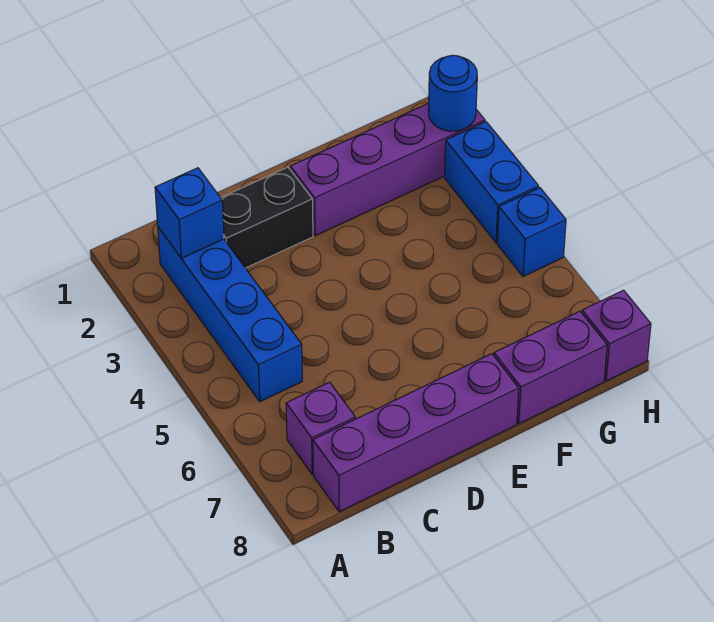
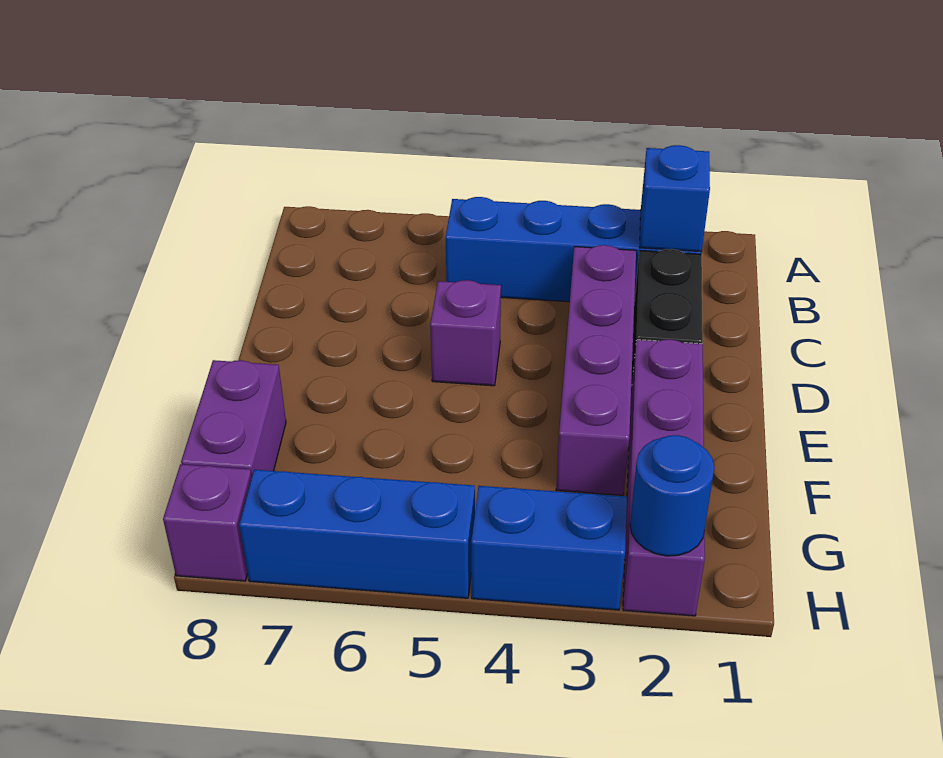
purple 1x1 brick [286,382,355,474] -> purple 1x1 brick moved to [430,280,501,386]
purple 1x4 brick [313,354,519,512] -> purple 1x4 brick moved to [556,245,636,495]
blue 1x1 brick [497,188,566,277] -> blue 1x3 brick [239,470,475,598]

